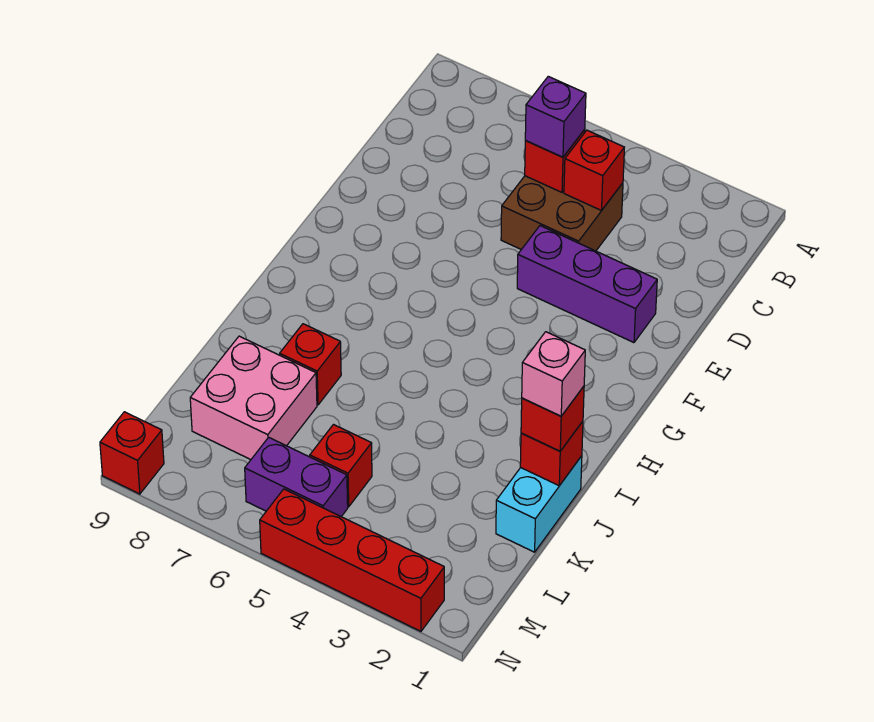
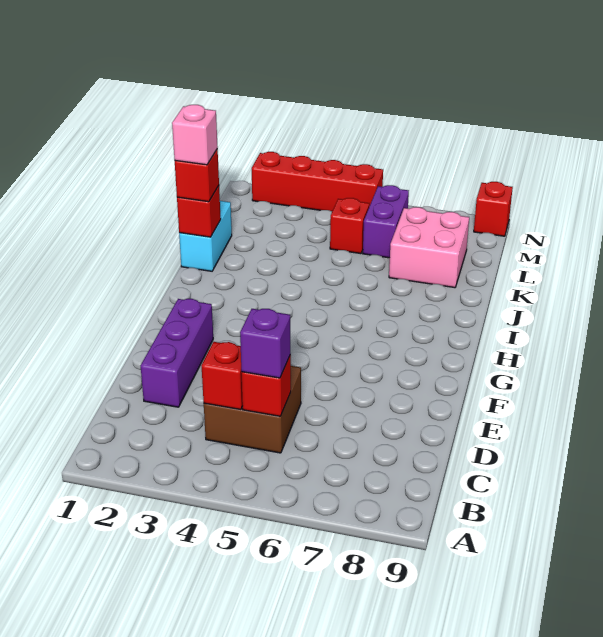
purple 1x3 brick [517,226,657,343] -> purple 1x3 brick turned to [141,299,213,407]
red 1x1 brick [280,324,341,405] -> none
purple 1x2 brick [245,437,348,517] -> purple 1x2 brick turned to [363,185,409,258]

